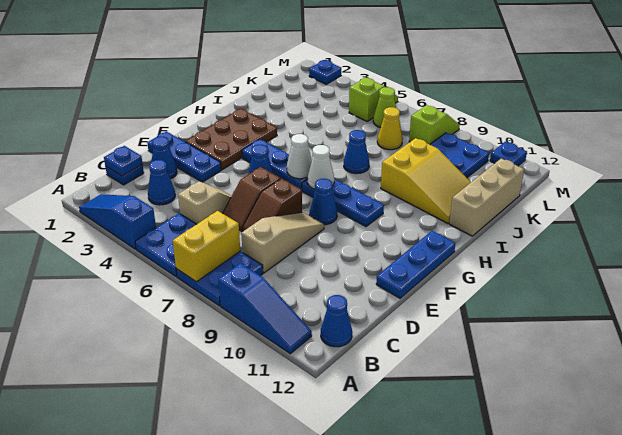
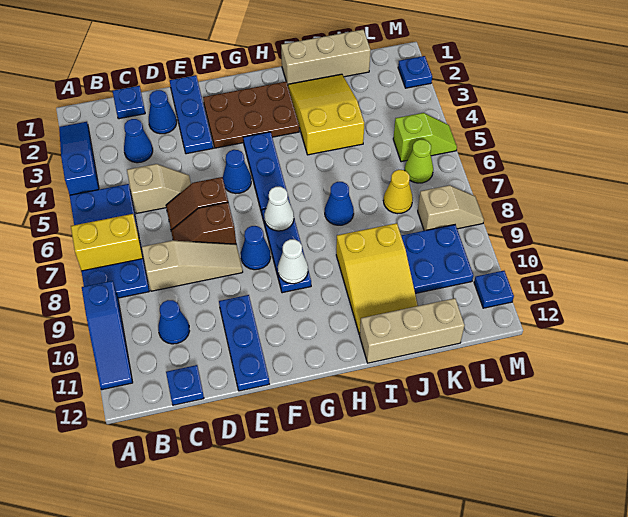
blue 1x1 cone [321,295,352,347] -> blue 1x1 cone moved to [158,300,189,344]
blue 1x1 plate [104,146,143,176] -> blue 1x1 plate moved to [166,365,204,405]
blue 1x3 plate [376,231,456,298] -> blue 1x3 plate turned to [219,295,269,391]
white 1x1 cone [287,134,312,179] -> white 1x1 cone moved to [278,239,308,284]
none -> tan 1x3 brick [281,30,371,84]
none -> yellow 2x3 slope [288,74,364,155]
lime 1x2 slope [409,105,460,145] -> tan 1x2 slope [418,185,484,231]

